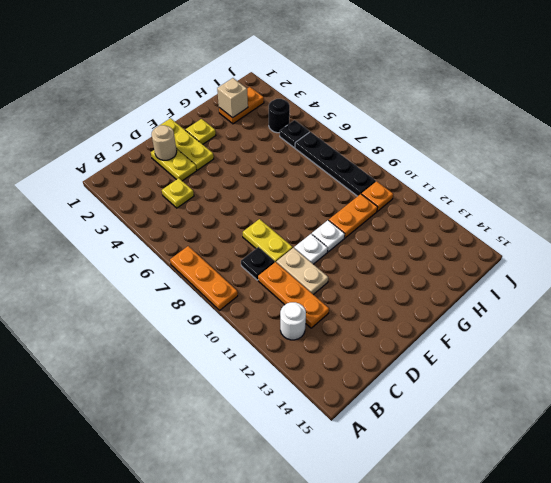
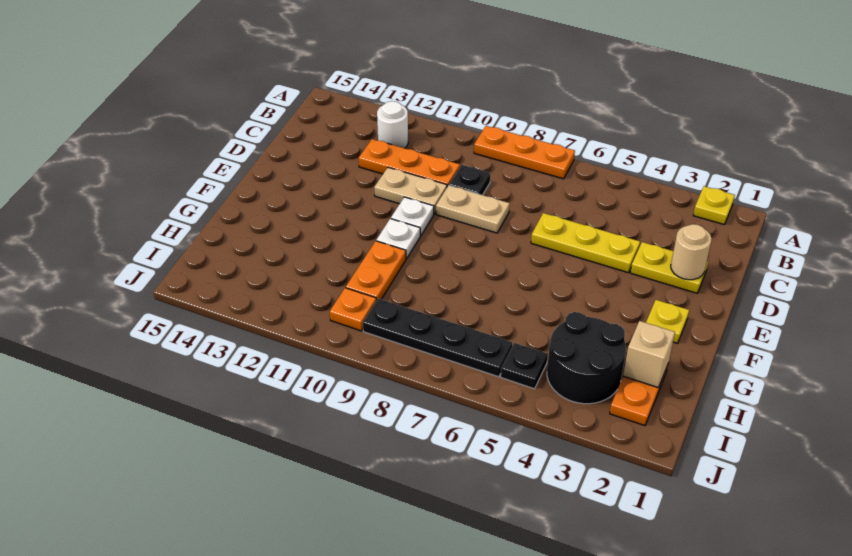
yellow 1x1 plate [162,178,194,208] -> yellow 1x1 plate moved to [693,186,735,225]
yellow 1x2 plate [243,219,293,262] -> tan 1x2 plate [436,185,510,233]
yellow 1x3 plate [159,118,214,170] -> yellow 1x3 plate moved to [531,213,640,273]
black 1x1 round brick [269,99,290,133] -> black 2x2 round brick [547,312,626,404]

